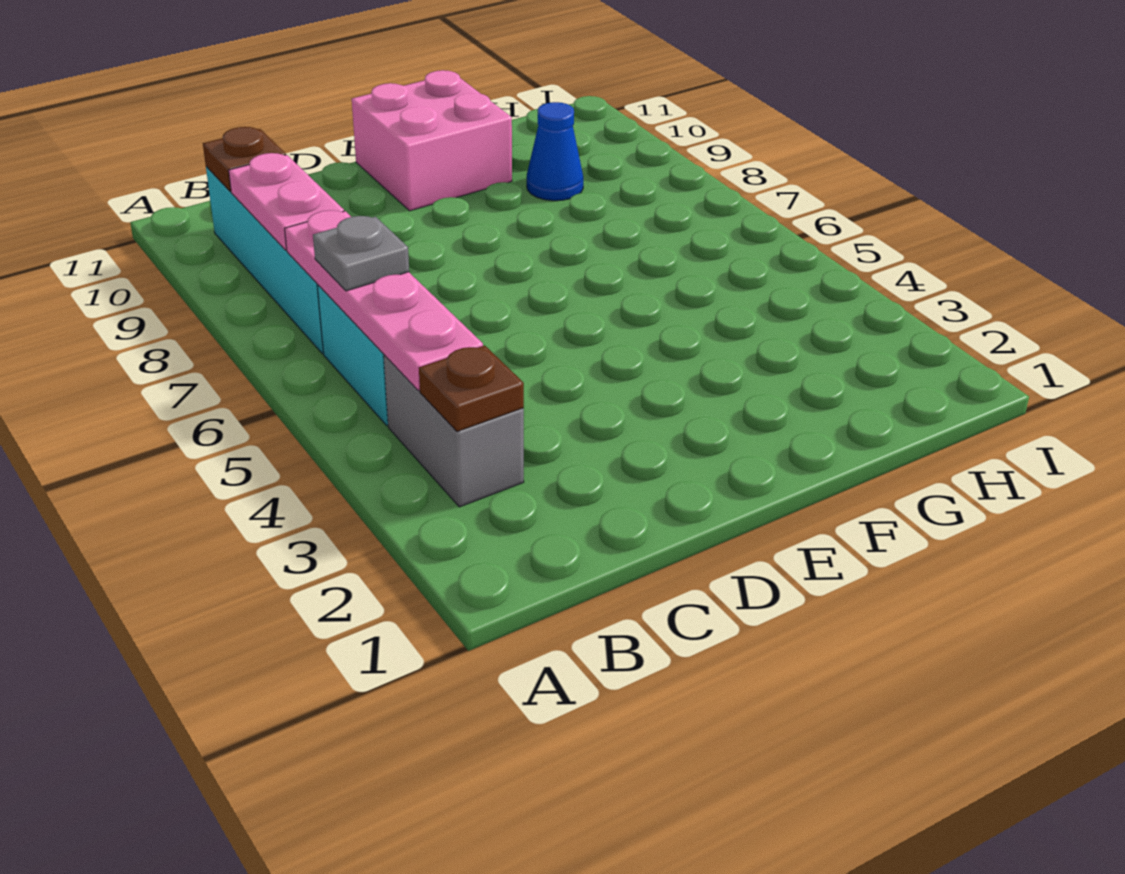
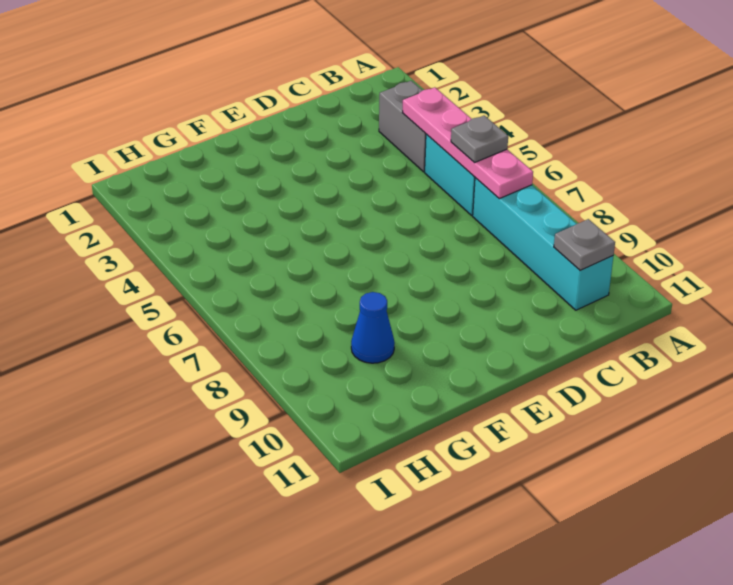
brown 1x1 plate [419,345,524,432] -> none
pink 1x2 plate [229,153,344,250] -> none
brown 1x1 plate [203,127,286,192] -> grey 1x1 plate [554,219,615,270]
pink 2x2 brick [352,70,512,211] -> none

